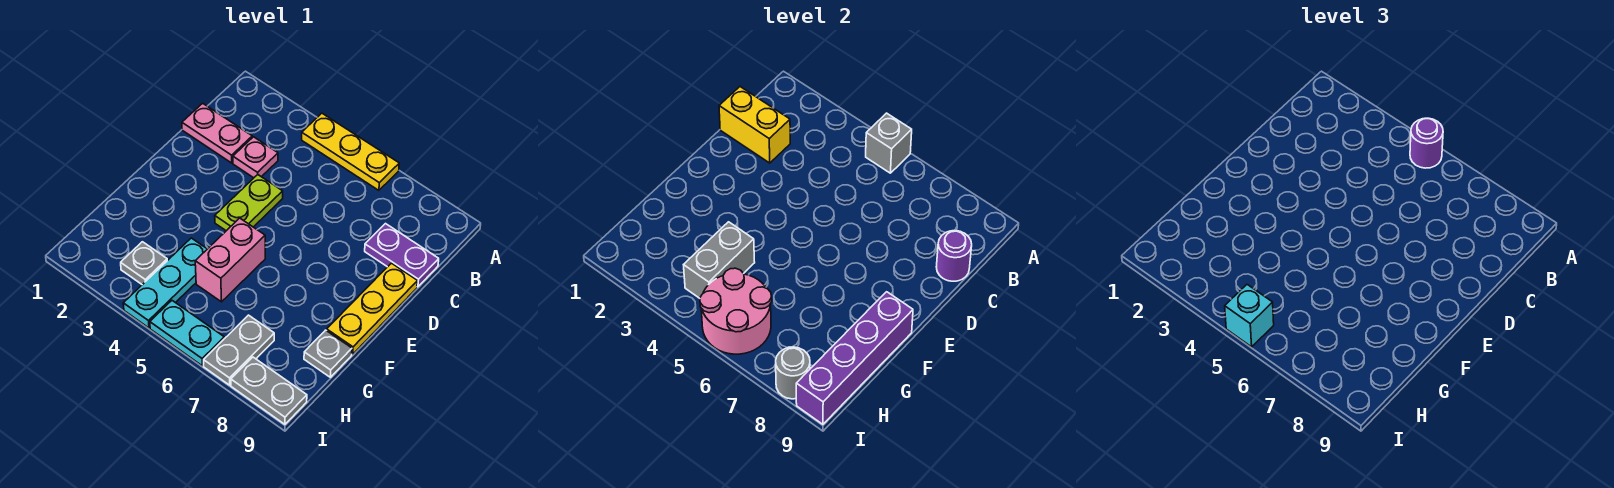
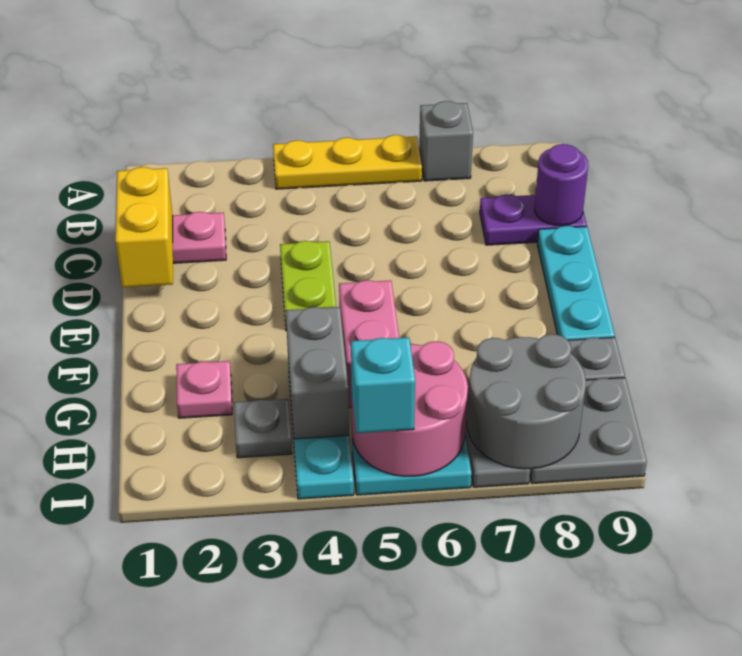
grey 1x1 brick [866,113,912,173] -> grey 1x1 brick moved to [419,101,473,181]
purple 1x1 round brick [1410,118,1443,168] -> none
yellow 1x2 brick [719,87,790,163] -> yellow 1x2 brick turned to [115,167,173,287]
pink 1x1 plate [233,137,278,178] -> pink 1x1 plate moved to [176,361,232,418]
yellow 1x3 plate [327,263,417,354] -> cyan 1x3 plate [537,226,615,340]
purple 1x4 brick [796,292,913,424] -> none
grey 1x2 plate [231,357,307,424] -> grey 2x2 plate [530,378,647,484]
grey 1x1 round brick [776,347,810,399] -> grey 2x2 round brick [467,334,586,469]

